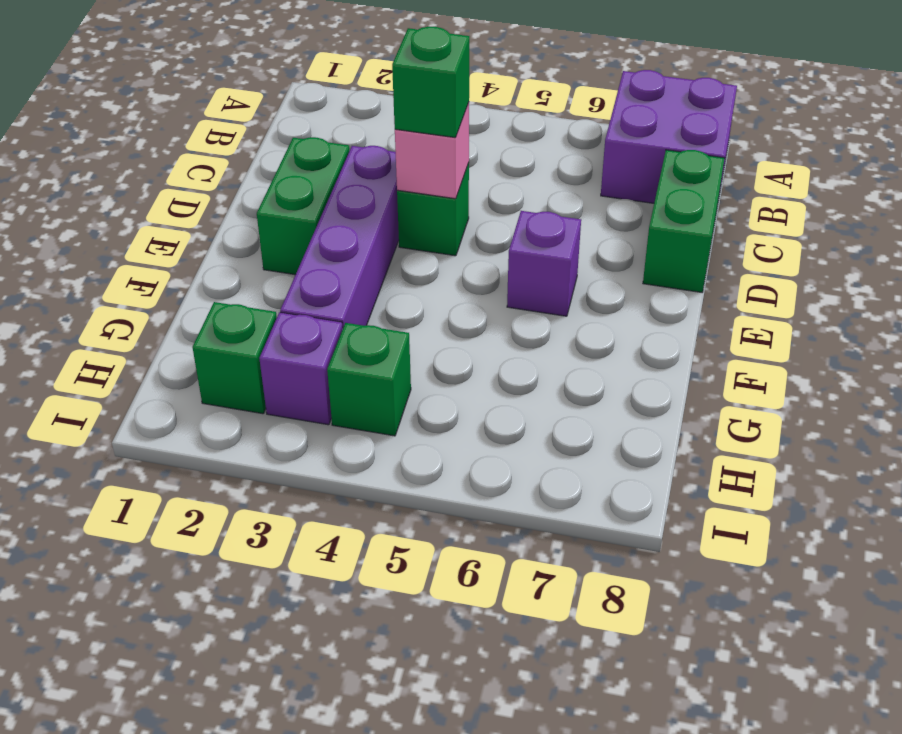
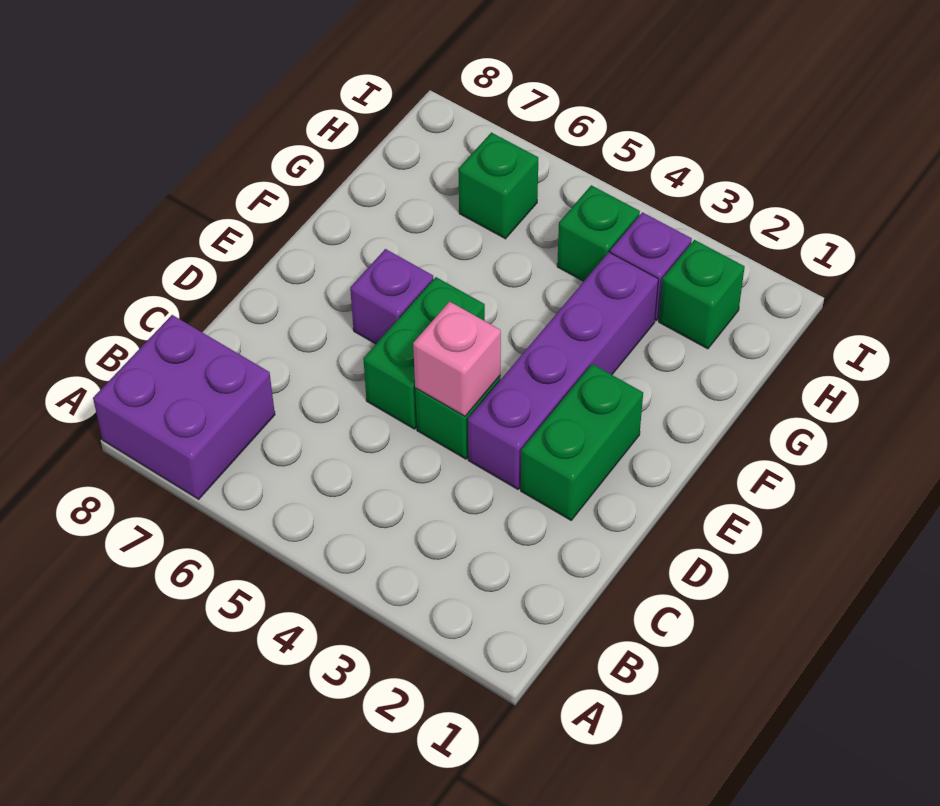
green 1x2 brick [643,150,725,292] -> green 1x2 brick moved to [363,277,485,429]
green 1x1 brick [392,27,469,138] -> green 1x1 brick moved to [458,133,538,239]

